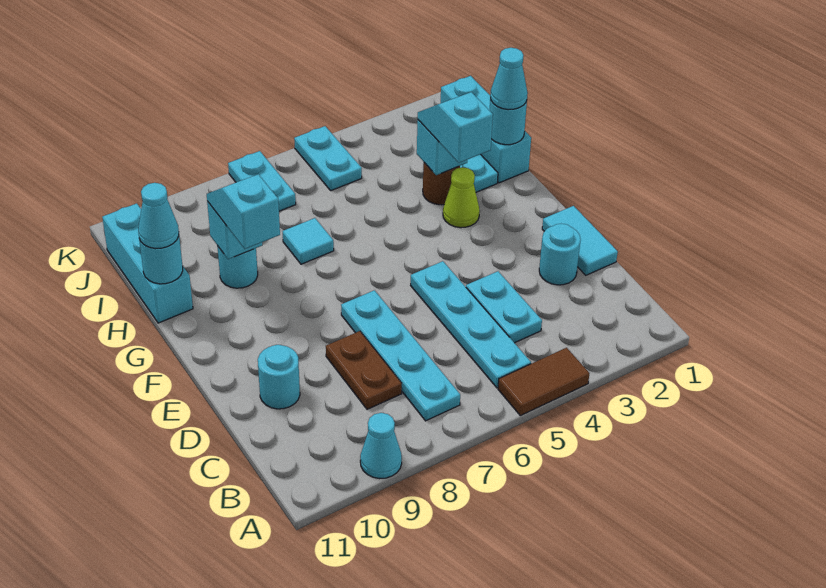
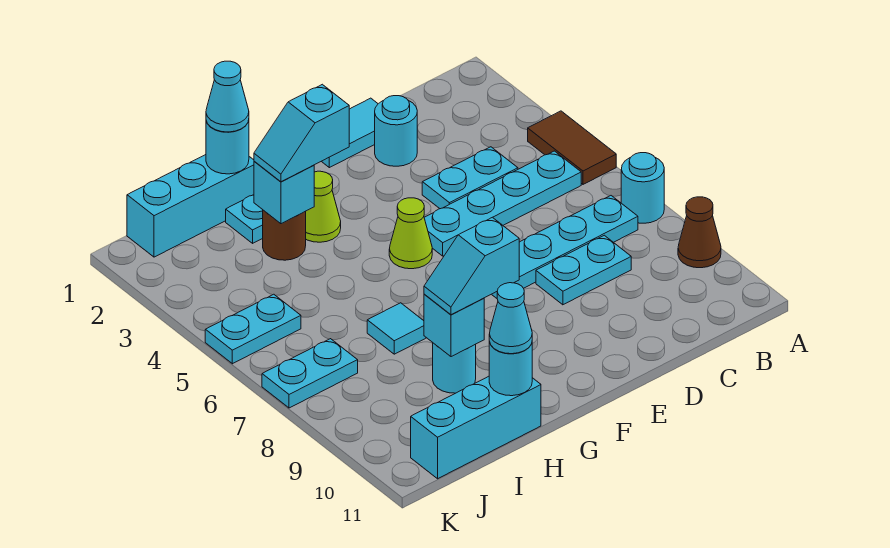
cyan 1x1 cone [360,413,402,479] -> brown 1x1 cone [678,197,721,268]
brown 1x2 plate [326,331,402,409] -> cyan 1x2 plate [536,235,631,305]
cyan 1x1 round brick [258,345,300,409] -> cyan 1x1 round brick moved to [621,153,664,223]
none -> lime 1x1 cone [389,198,432,269]

